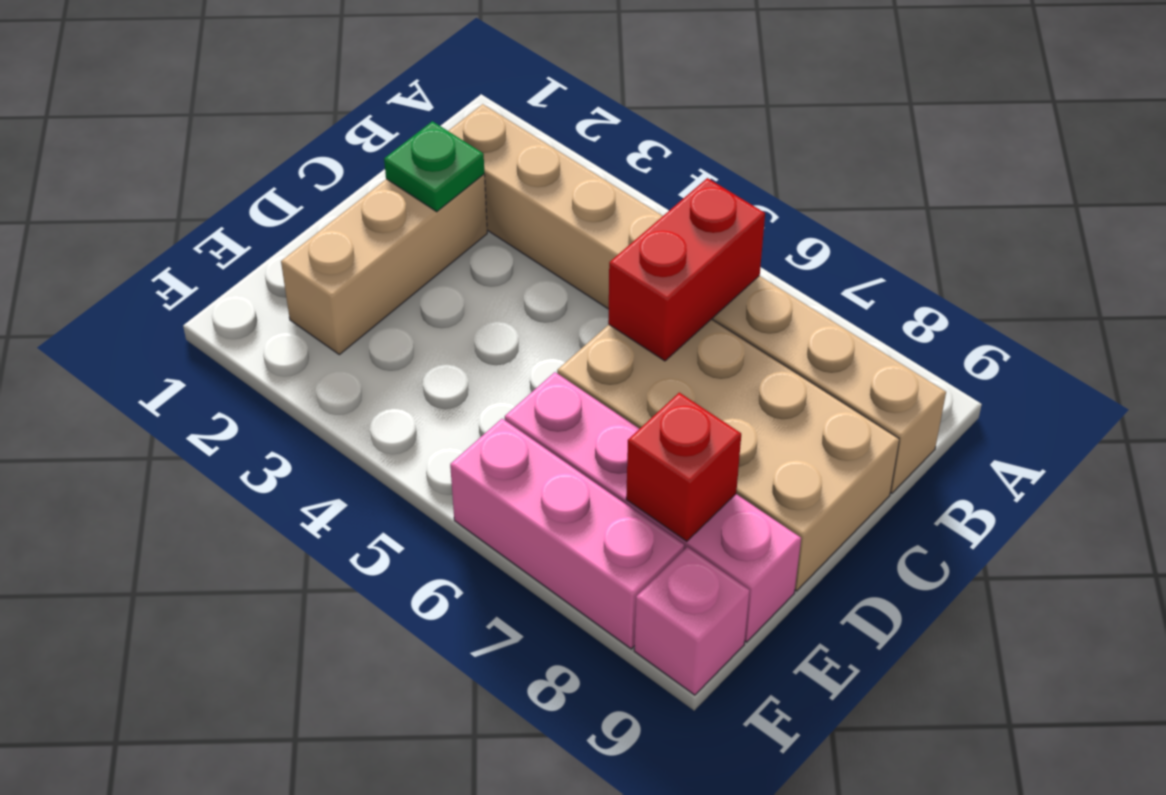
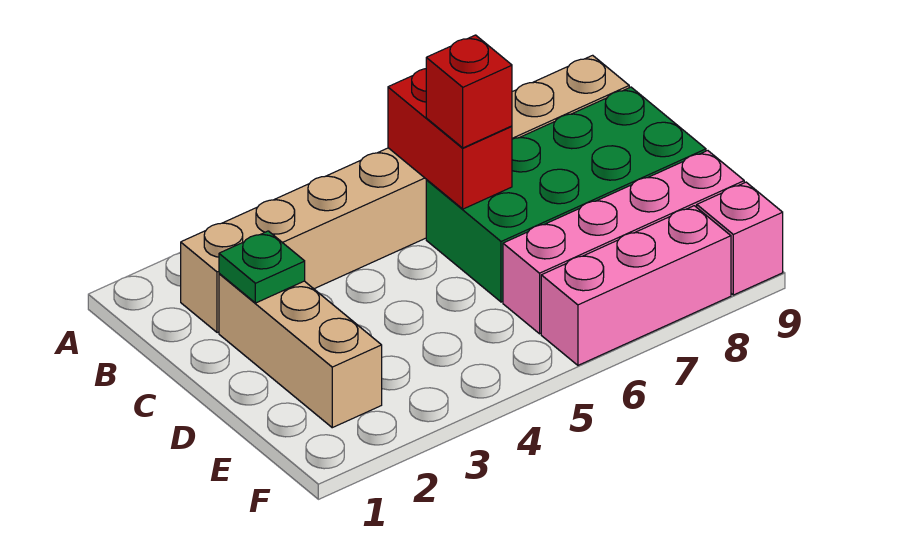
tan 2x4 brick [557,319,899,591] -> green 2x4 brick [426,87,706,302]
red 1x1 brick [626,393,741,541] -> red 1x1 brick moved to [426,35,512,148]

